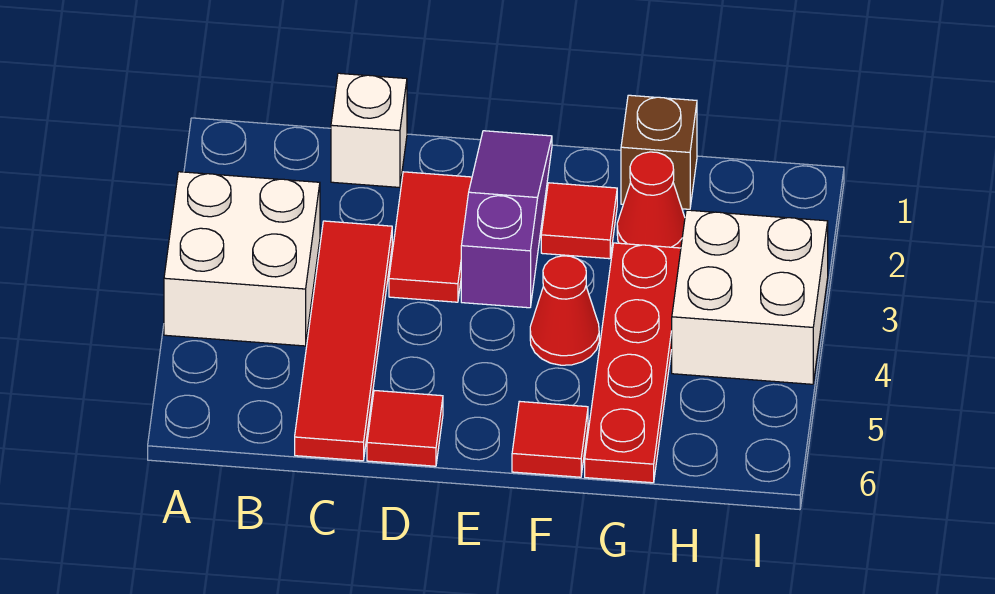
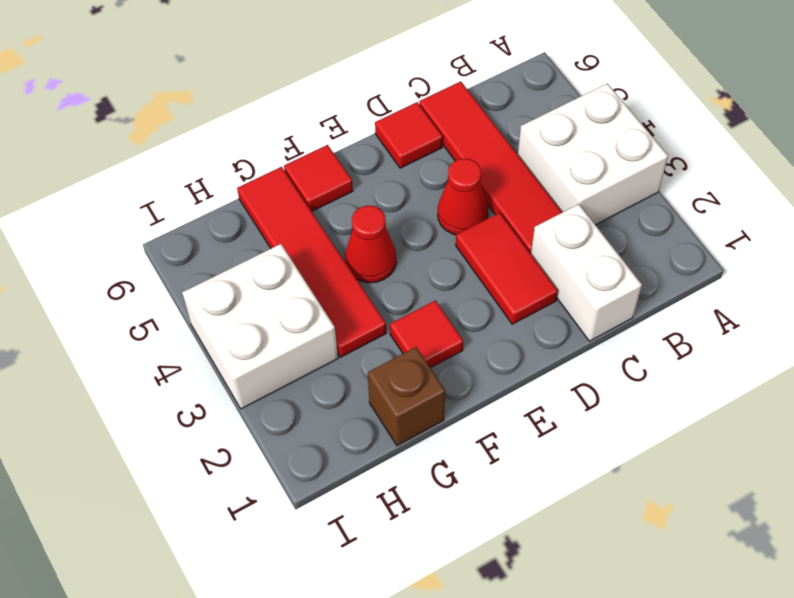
white 1x1 brick [331,73,407,187] -> white 1x2 brick [531,204,642,341]
purple 1x3 slope [461,131,552,308] -> none
red 1x1 cone [617,152,685,248] -> red 1x1 cone moved to [438,158,488,235]
red 1x4 plate [585,243,681,483] -> red 1x4 tile [237,167,386,357]

